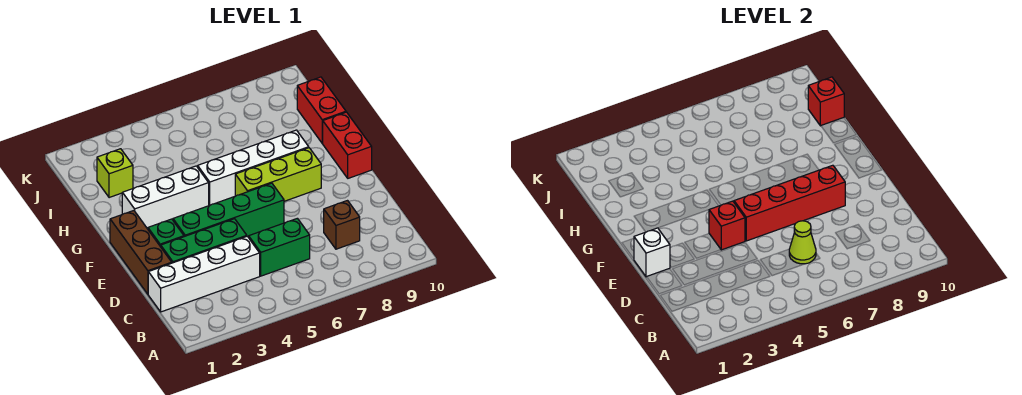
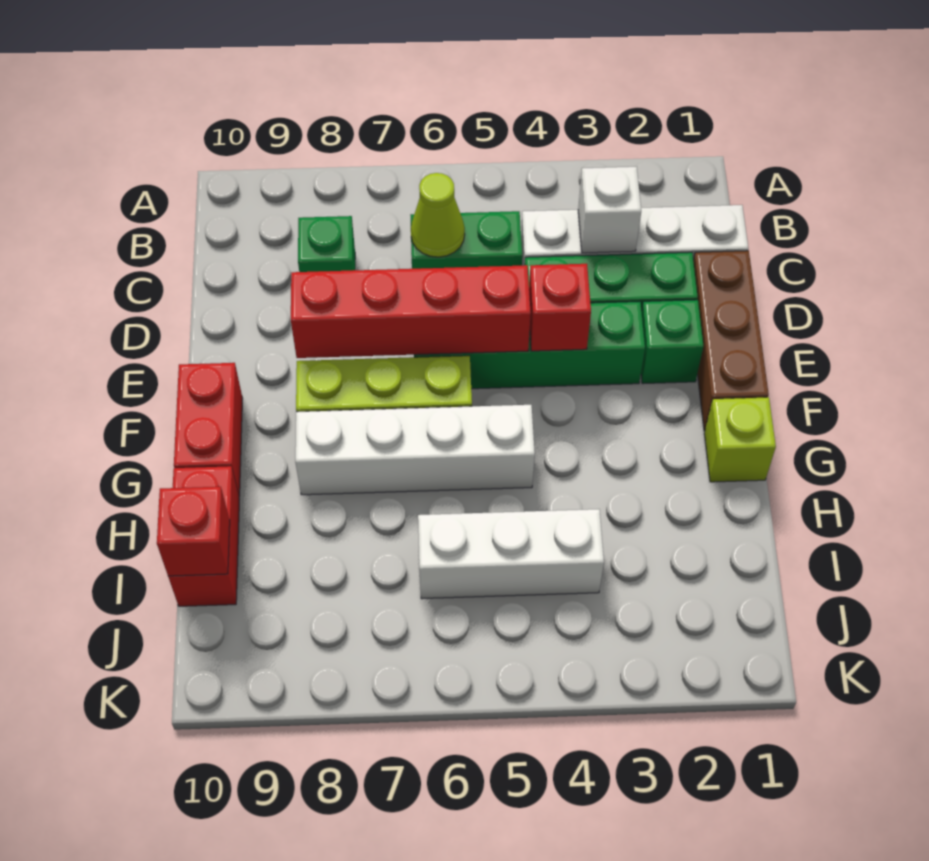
brown 1x1 brick [324,201,360,249] -> green 1x1 brick [298,216,355,272]
white 1x1 brick [634,228,670,277] -> white 1x1 brick moved to [578,167,641,253]
white 1x3 brick [122,166,209,228] -> white 1x3 brick moved to [418,509,604,599]
lime 1x1 brick [97,149,133,198] -> lime 1x1 brick moved to [704,397,776,482]

